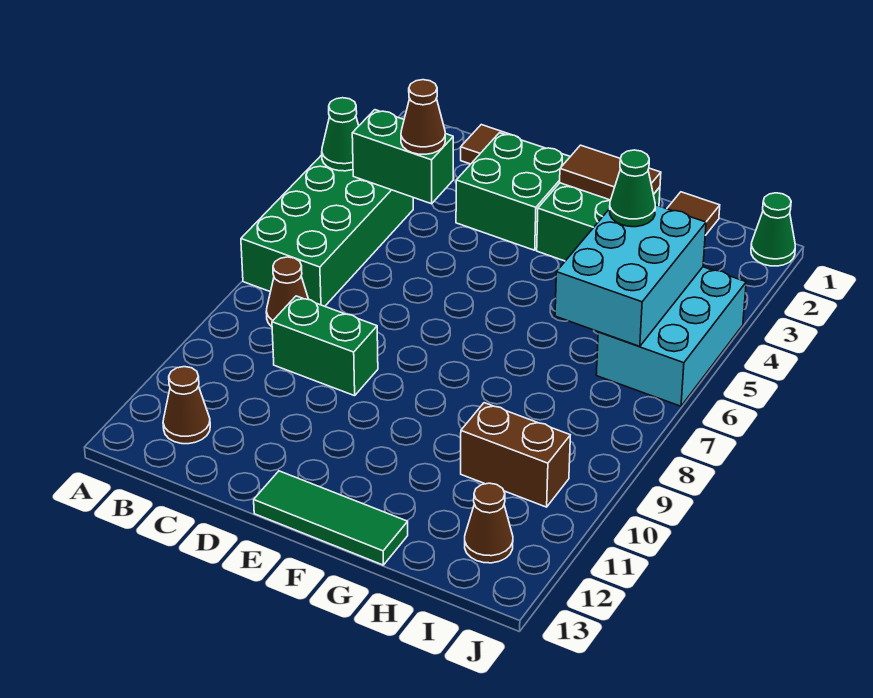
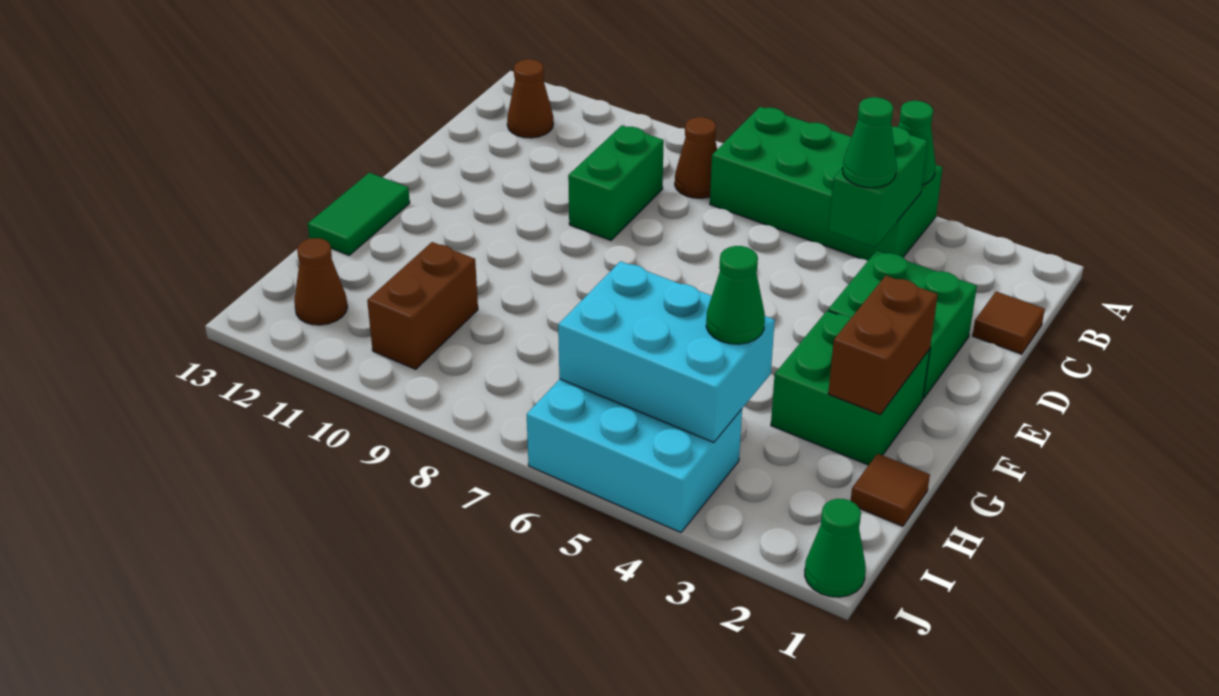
brown 1x1 cone [401,80,445,154] -> green 1x1 cone [843,97,897,188]
green 1x3 tile [254,471,408,565] -> green 1x2 tile [308,173,410,255]
brown 1x2 tile [560,145,661,200] -> brown 1x2 brick [828,276,938,414]

